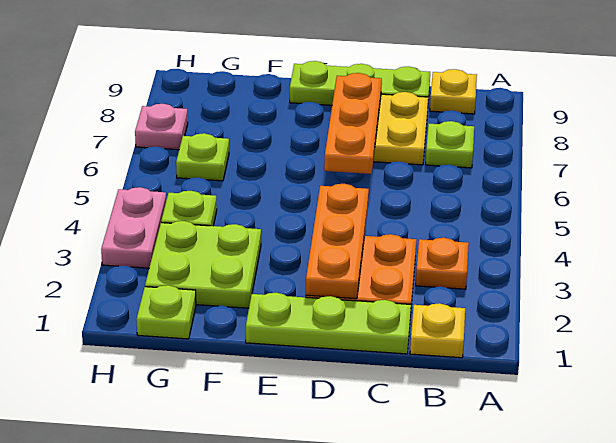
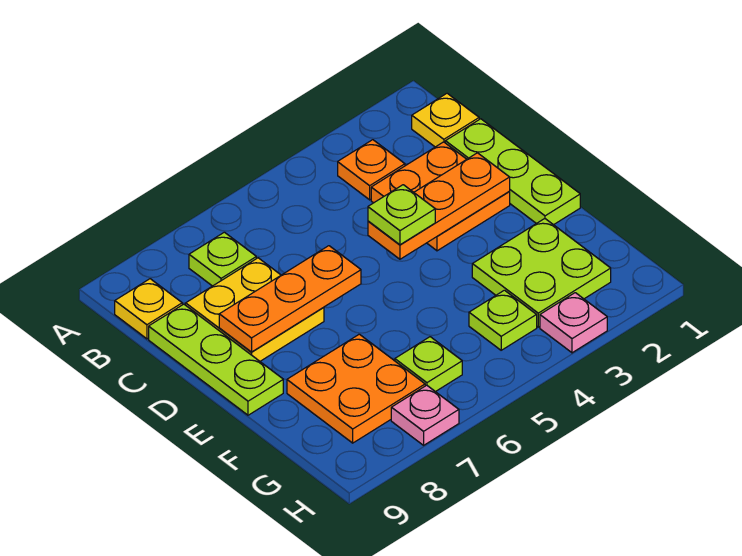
none -> orange 2x2 plate [287,334,425,443]
lime 1x1 plate [136,285,196,339] -> lime 1x1 plate moved to [368,185,435,245]
pink 1x2 plate [101,187,166,268] -> pink 1x1 plate [540,293,607,353]

